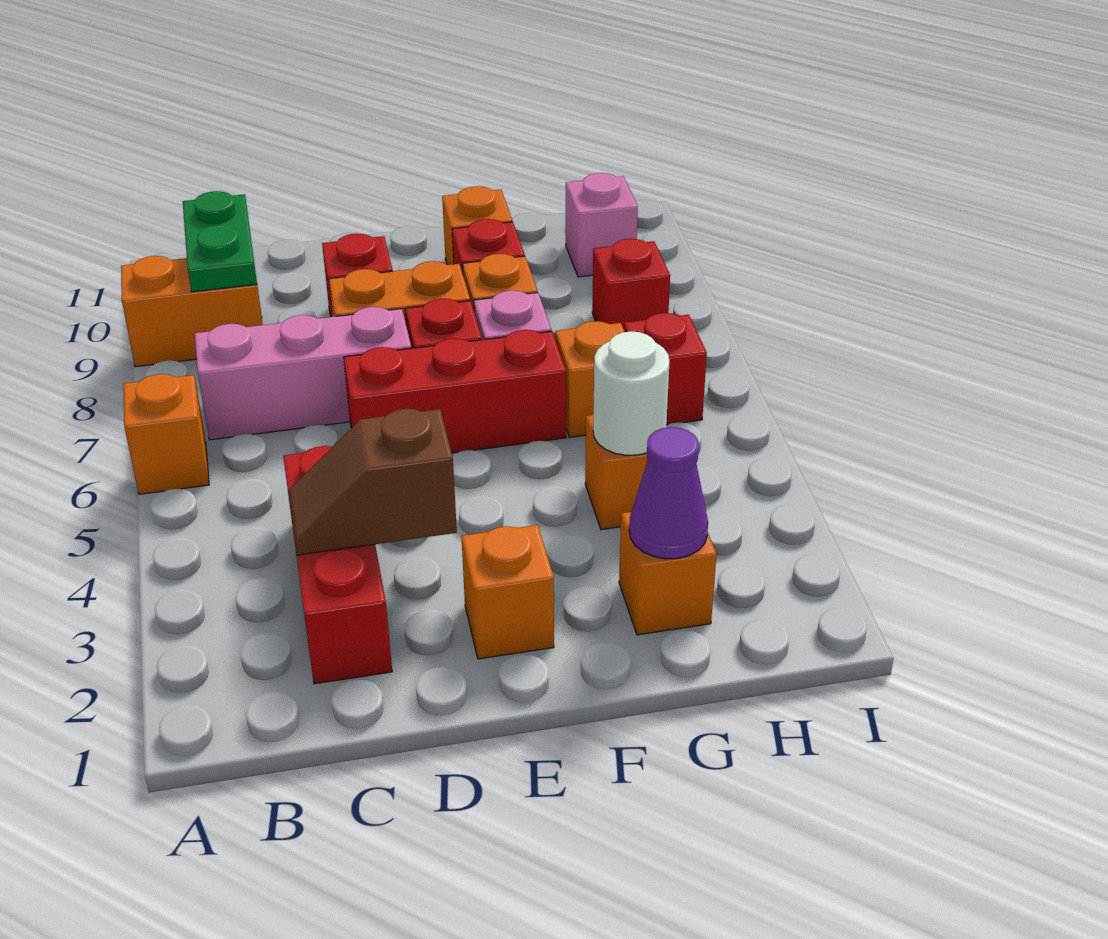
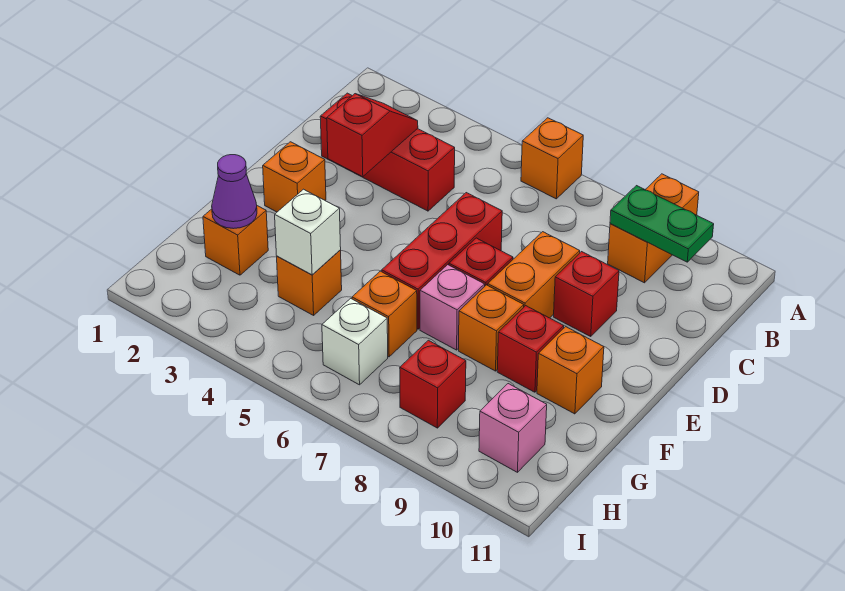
pink 1x3 brick [195,307,411,440] -> none
brown 1x2 slope [288,409,457,555] -> red 1x2 slope [327,94,418,177]
white 1x1 round brick [593,331,670,455] -> white 1x1 brick [275,189,341,275]
red 1x1 brick [624,313,707,425] -> white 1x1 brick [322,298,388,385]

